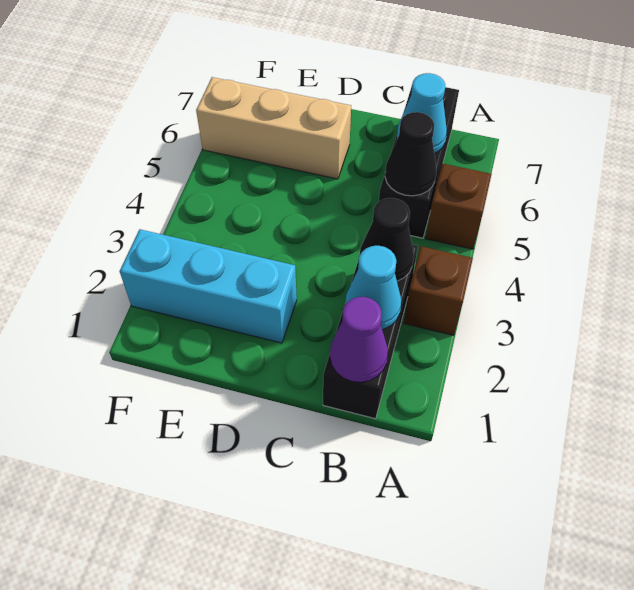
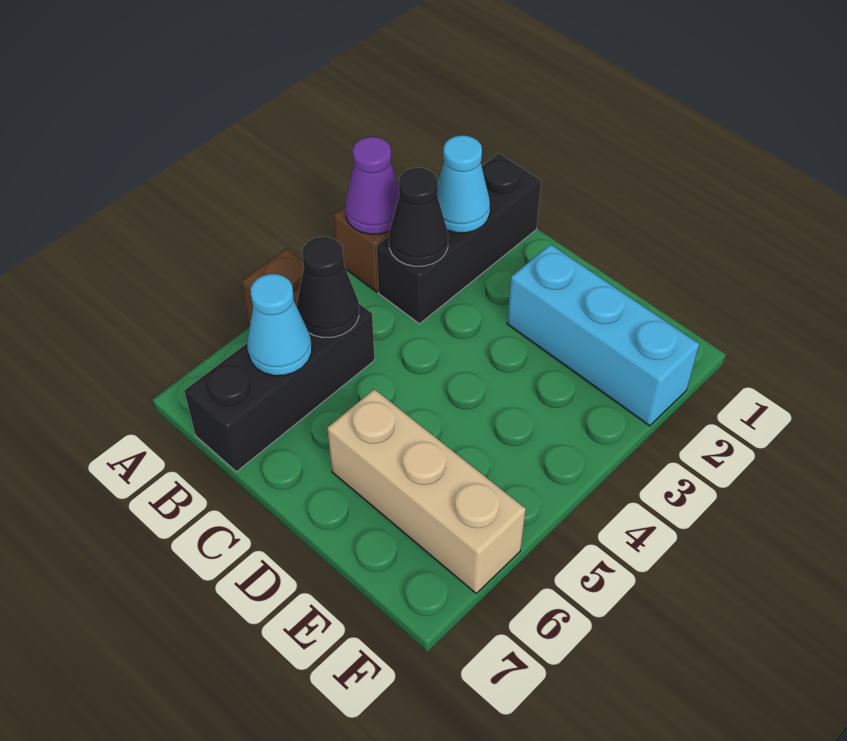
purple 1x1 cone [330,297,388,382] -> purple 1x1 cone moved to [345,137,399,234]

